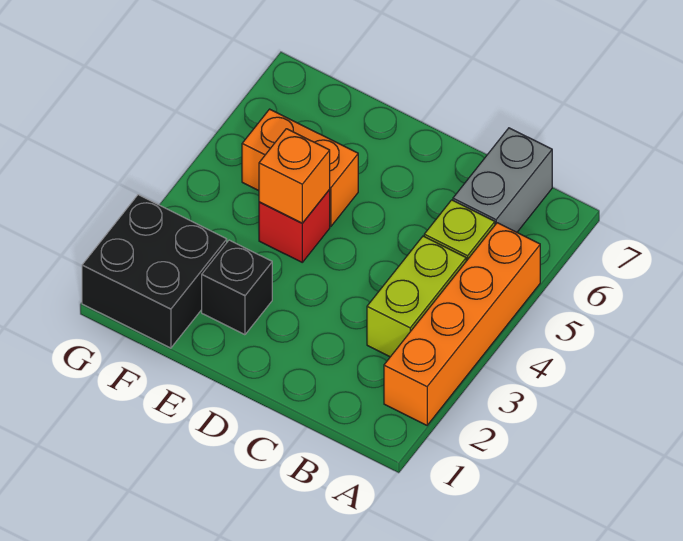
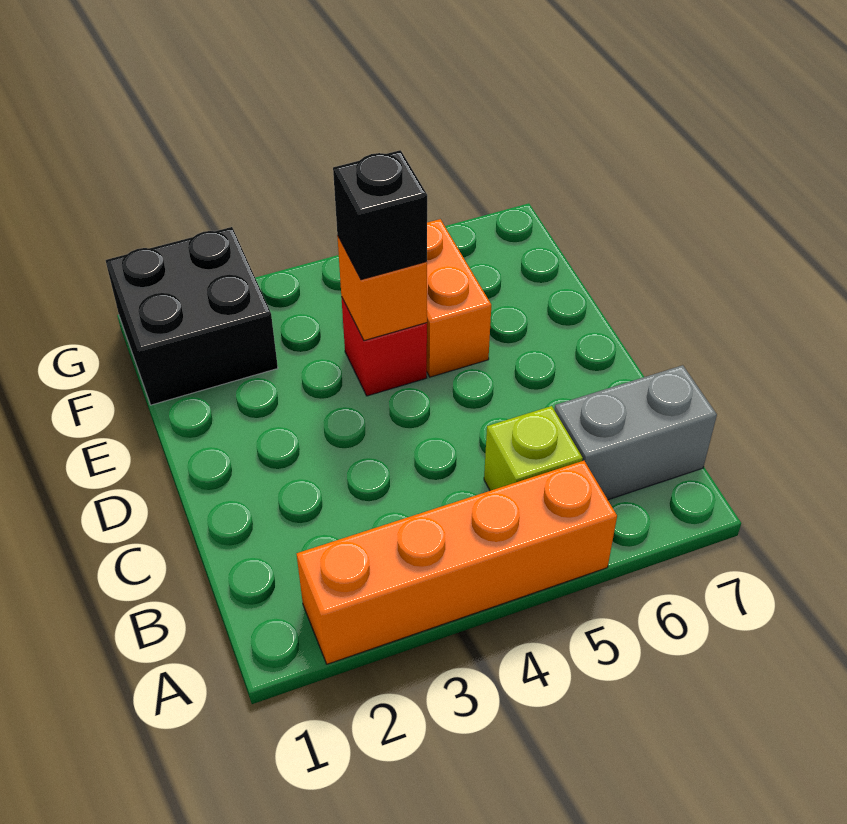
lime 1x2 brick [367,236,466,357] -> none
black 1x1 brick [202,240,272,335] -> black 1x1 brick moved to [333,150,427,280]

